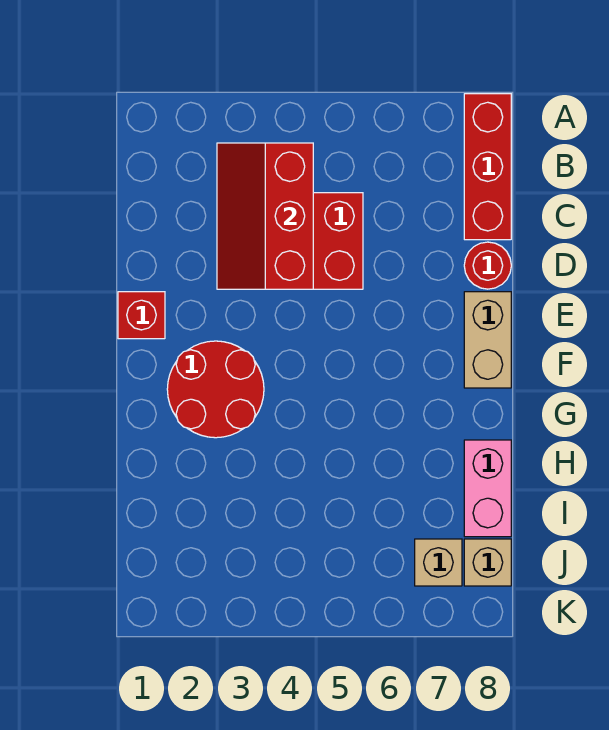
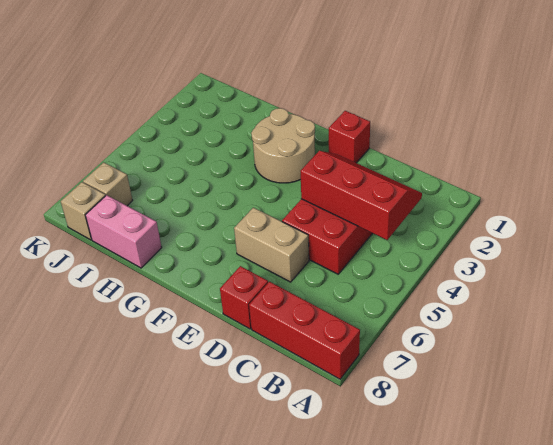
red 1x1 round brick [464,242,511,289] -> red 1x1 brick [220,266,268,329]
tan 1x2 brick [464,292,511,388] -> tan 1x2 brick moved to [234,208,309,282]
red 2x2 round brick [167,341,264,438] -> tan 2x2 round brick [251,108,315,183]

